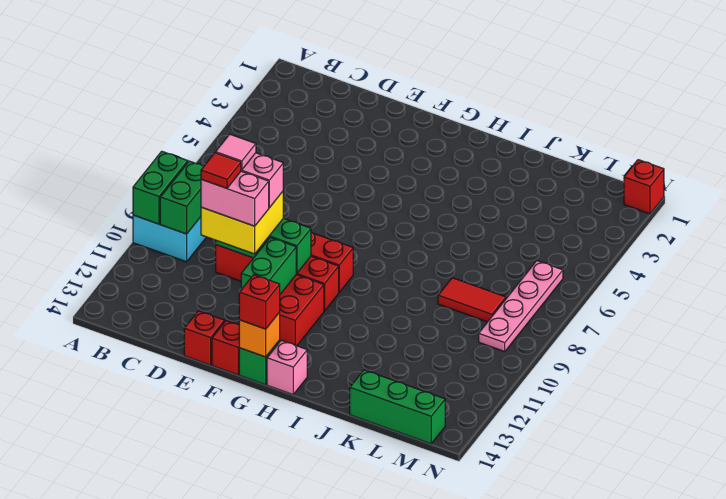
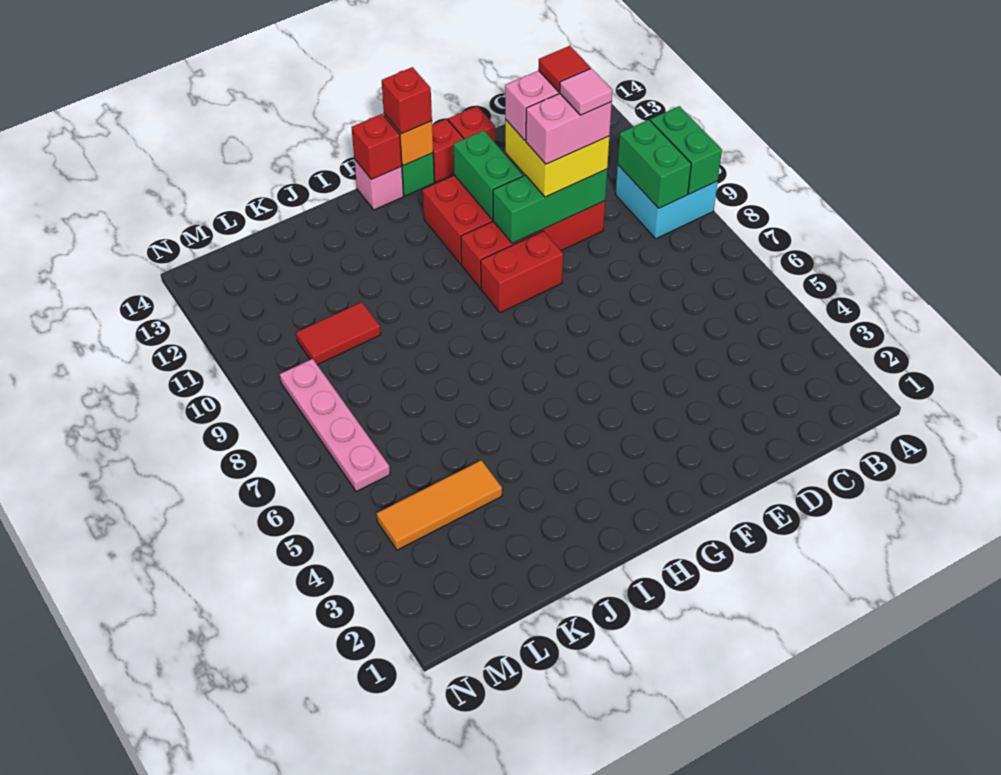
none -> orange 1x3 tile [377,460,502,550]
red 1x2 tile [438,278,506,322] -> red 1x2 tile moved to [296,302,381,365]
green 1x3 brick [350,370,445,444] -> none
red 1x1 brick [624,160,664,214] -> red 1x1 brick moved to [351,114,402,179]

